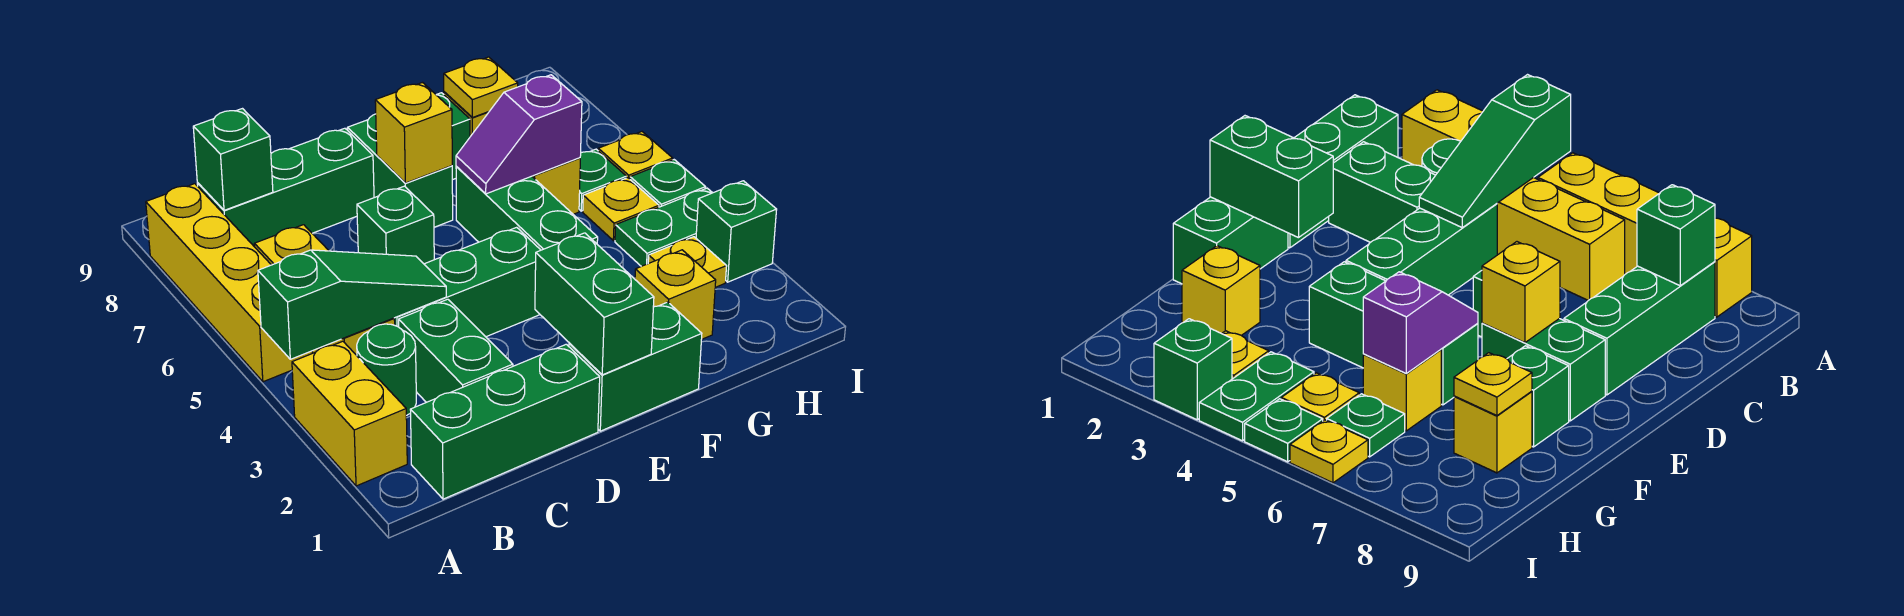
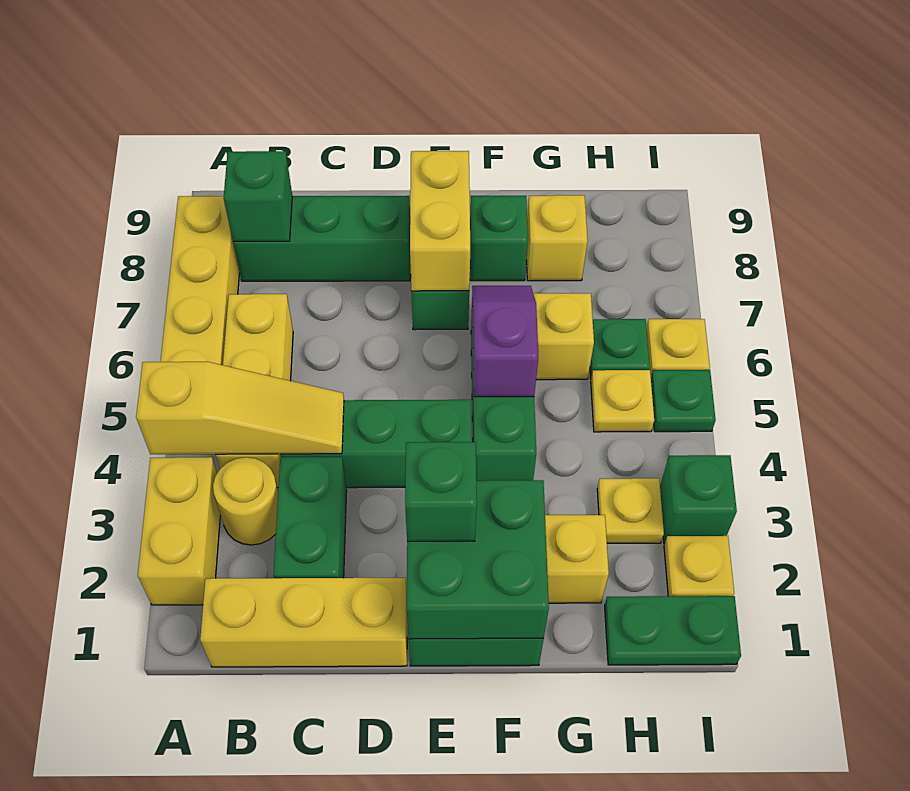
green 1x3 slope [258,250,446,359] -> yellow 1x3 slope [136,362,344,454]
green 1x3 brick [410,344,600,499] -> yellow 1x3 brick [200,578,407,667]
green 1x1 round brick [357,324,416,416] -> yellow 1x1 round brick [213,457,278,545]
green 1x1 brick [357,186,434,264] -> green 1x1 brick moved to [405,442,477,542]
green 1x2 brick [535,233,654,375] -> green 2x2 brick [407,480,549,639]
yellow 1x1 brick [375,83,452,183] -> yellow 1x2 brick [410,151,470,291]
purple 1x2 slope [456,75,582,194] -> purple 1x2 slope turned to [472,286,538,397]
yellow 1x1 plate [444,57,518,118] -> yellow 1x1 plate moved to [664,536,734,596]
green 1x2 plate [615,188,712,266] -> green 1x2 plate moved to [605,596,741,665]

